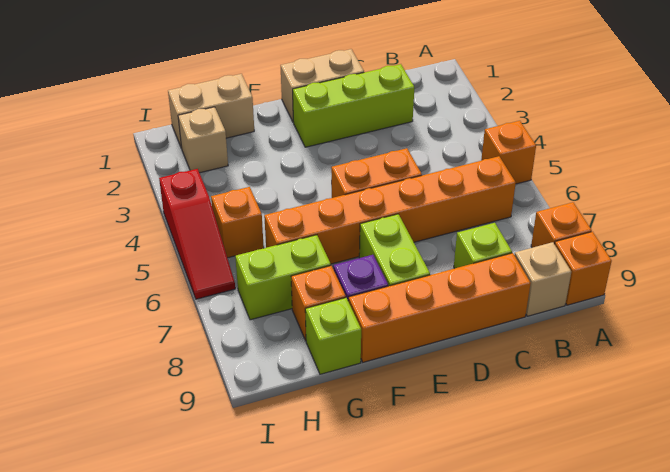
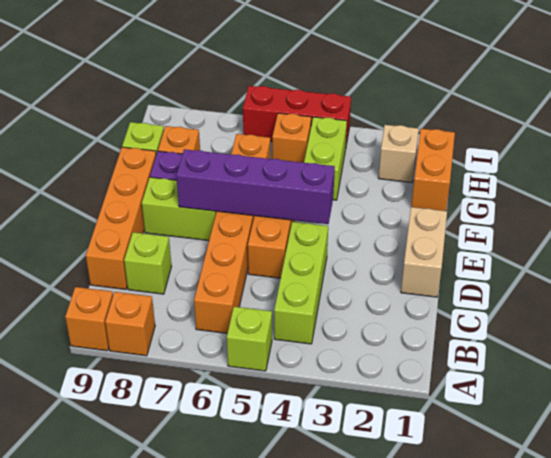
orange 1x1 brick [481,121,536,184] -> lime 1x1 brick [227,307,272,371]
tan 1x1 brick [515,242,571,316] -> none
lime 1x3 brick [293,64,414,147] -> lime 1x3 brick moved to [274,222,328,344]
none -> purple 1x4 brick [176,149,335,224]
tan 1x2 brick [168,74,254,148] -> orange 1x2 brick [411,129,455,211]
lime 1x2 brick [235,235,331,320] -> lime 1x2 brick moved to [304,117,347,200]
red 1x3 slope [159,169,235,299] -> red 1x3 brick [243,86,351,144]

